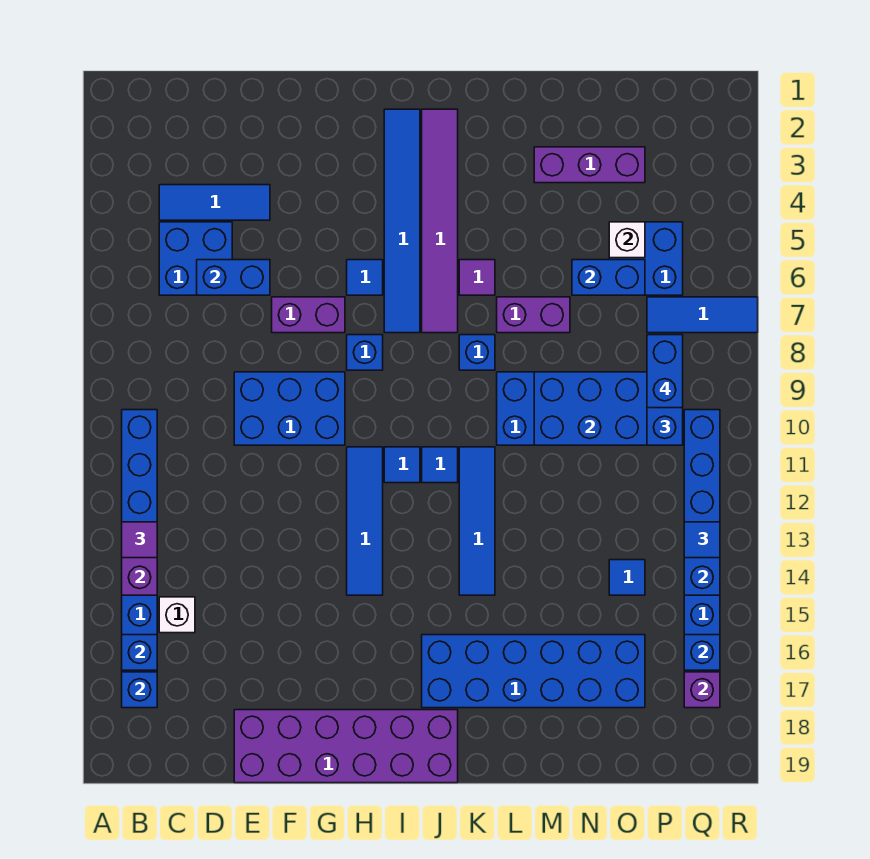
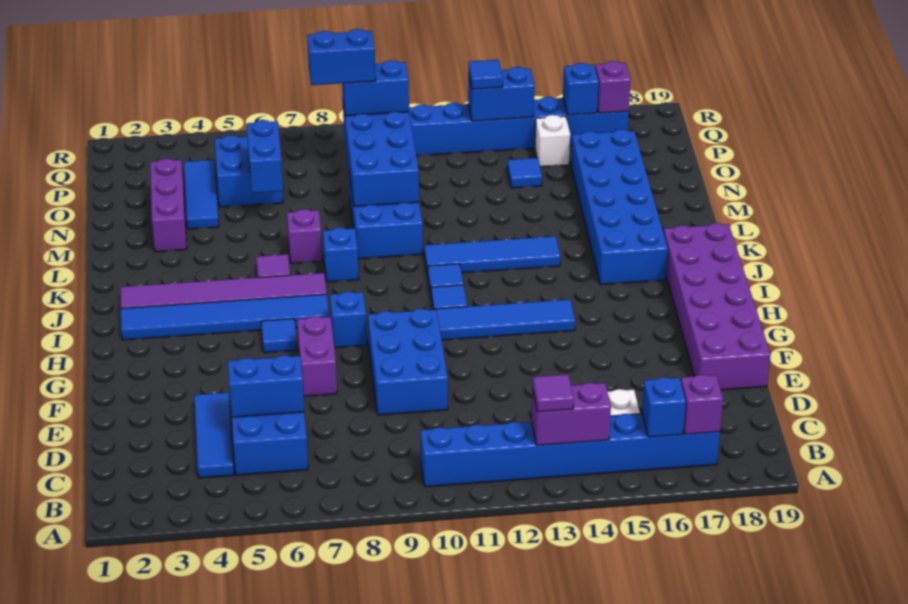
blue 1x1 brick [122,672,157,708] -> purple 1x1 brick [681,375,723,434]
blue 1x2 brick [197,260,270,295] -> blue 1x2 brick turned to [228,355,304,417]
purple 1x2 brick [497,297,570,333] -> purple 1x1 brick [287,209,322,263]
white 1x1 brick [609,222,645,258] -> white 1x1 brick moved to [535,115,570,167]
blue 1x3 tile [647,297,758,333] -> blue 1x3 tile moved to [184,160,219,229]

